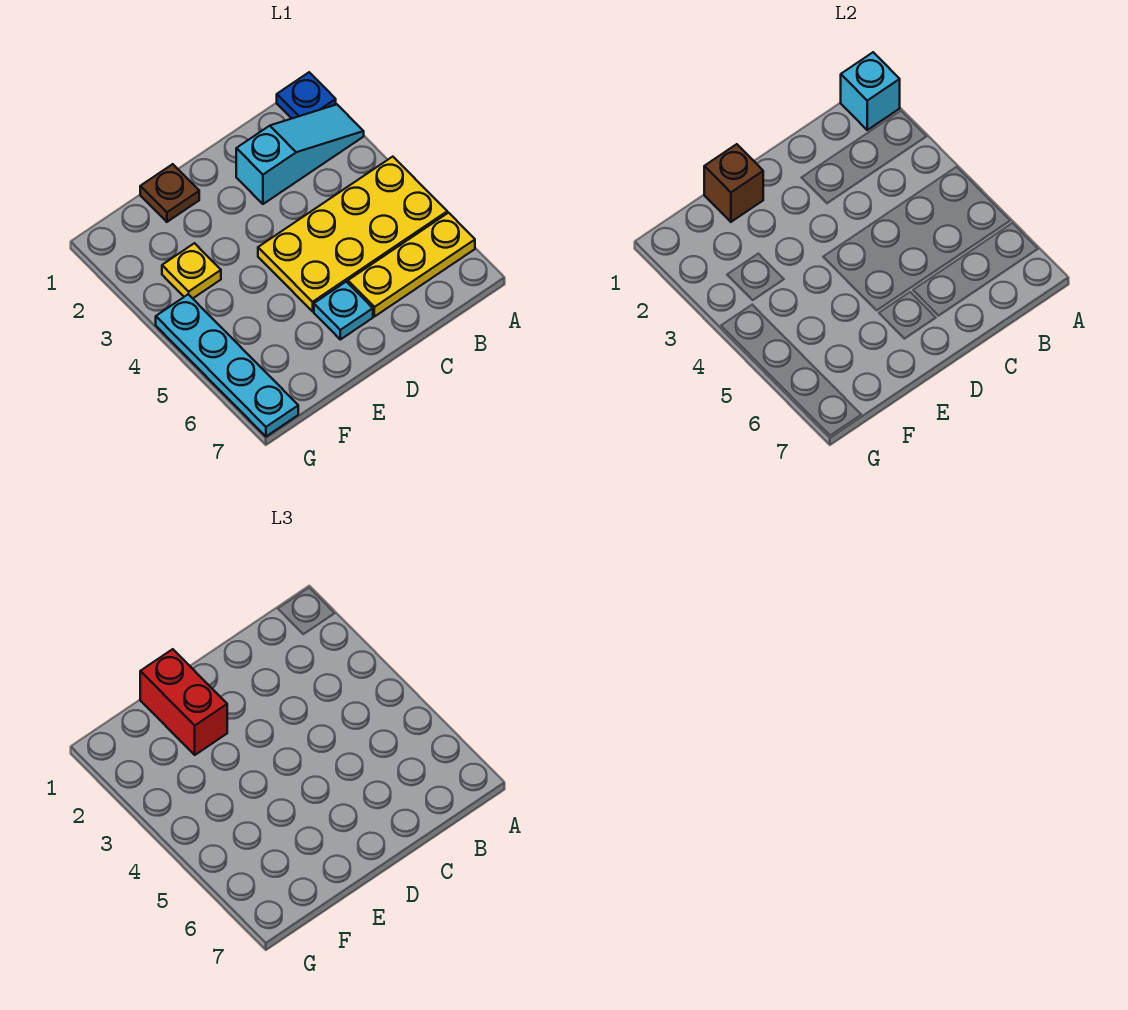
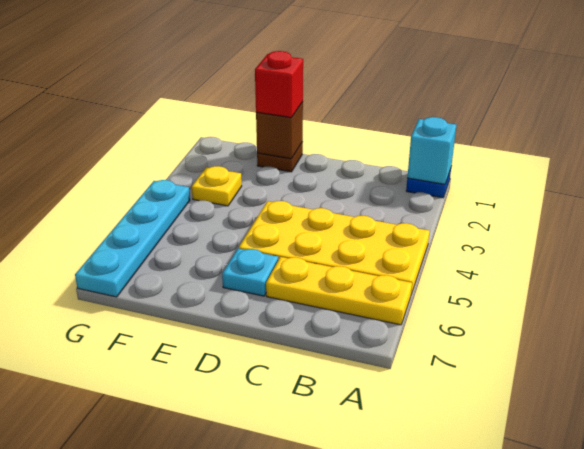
cyan 1x3 slope [236,105,364,204] -> none
red 1x2 brick [140,649,227,755] -> red 1x1 brick [255,51,303,118]

